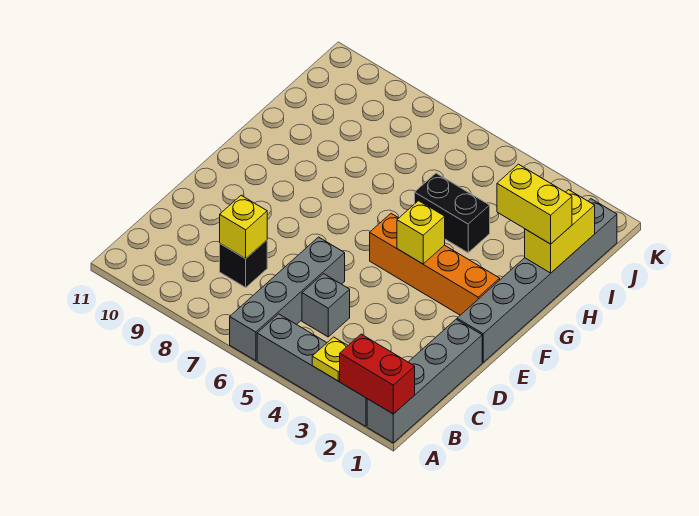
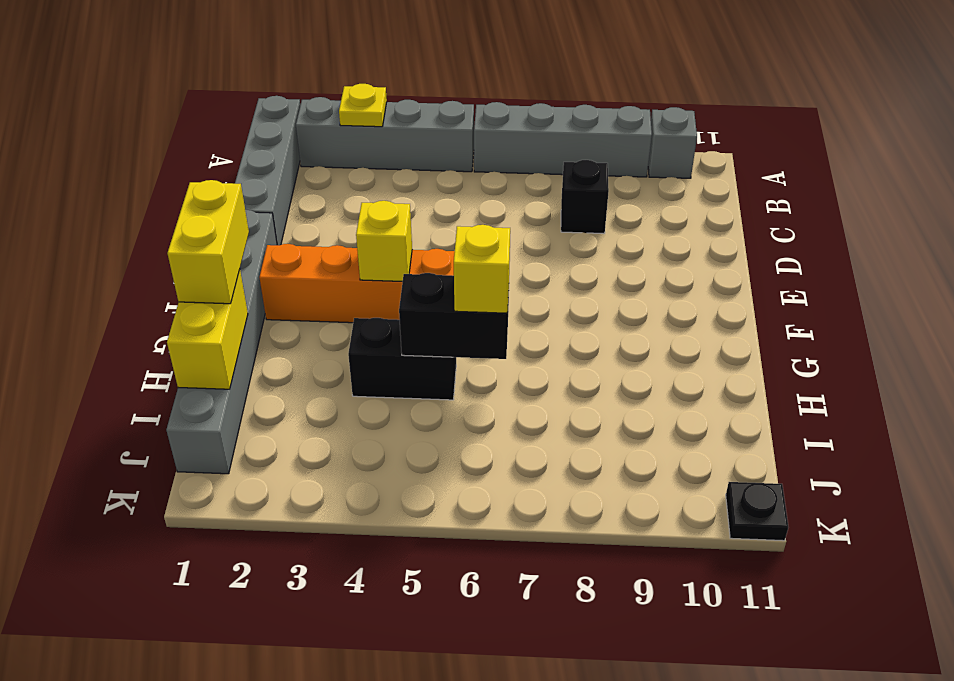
red 1x2 brick [340,334,415,414] -> none
grey 1x4 brick [230,237,345,361] -> grey 1x4 brick turned to [474,102,652,177]
grey 1x1 brick [302,274,350,337] -> grey 1x1 brick moved to [648,107,697,178]
yellow 1x1 brick [220,195,267,259] -> yellow 1x1 brick moved to [454,225,510,313]
yellow 1x2 brick [497,164,572,244] -> yellow 1x2 brick turned to [167,180,249,304]
none -> black 1x2 brick [399,273,509,359]
none -> black 1x1 plate [726,482,788,541]

